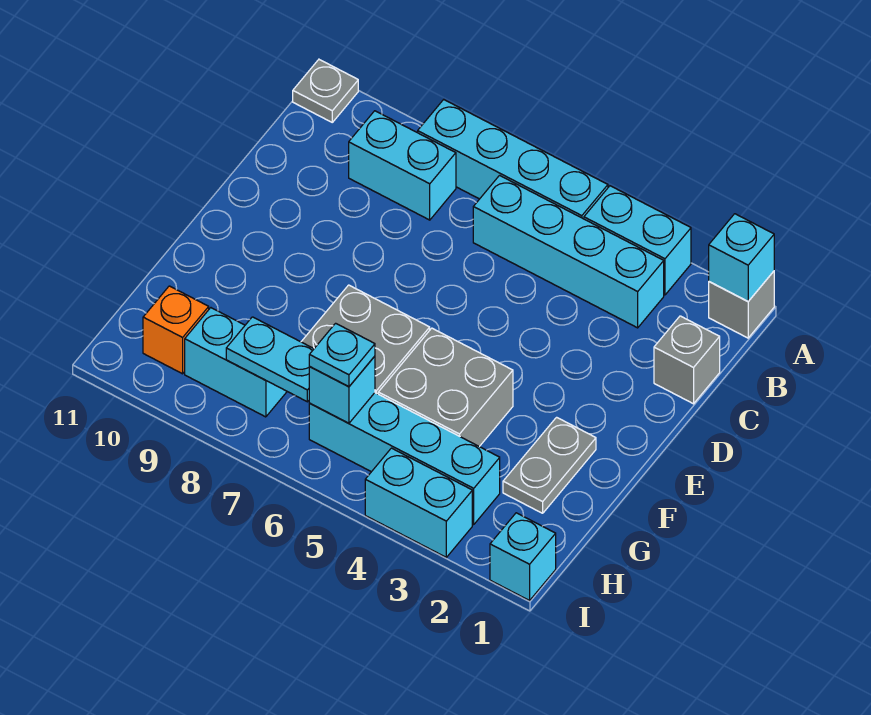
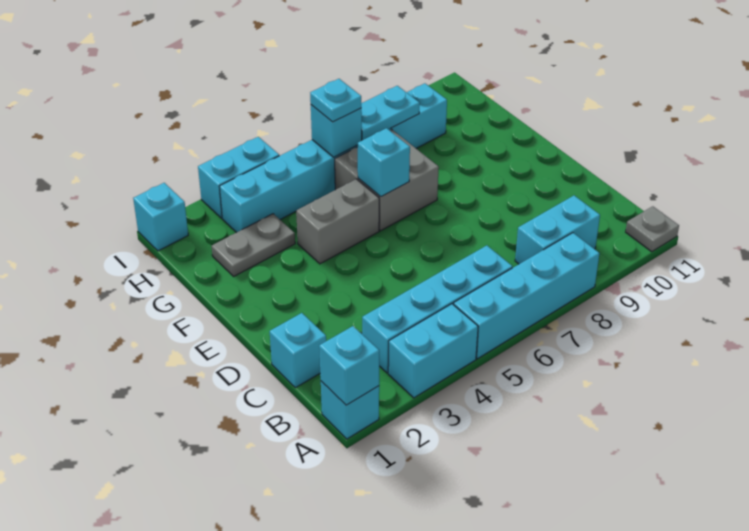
grey 1x1 brick [709,271,774,338] -> cyan 1x1 brick [321,381,379,439]
grey 1x1 brick [654,316,720,404] -> cyan 1x1 brick [270,313,326,388]
grey 1x2 plate [503,417,596,513] -> grey 1x2 plate turned to [212,214,295,276]
grey 2x2 brick [378,328,513,447] -> grey 1x2 brick [296,179,379,264]
none -> cyan 1x1 brick [358,128,410,197]
orange 1x1 brick [143,286,209,374] -> none

